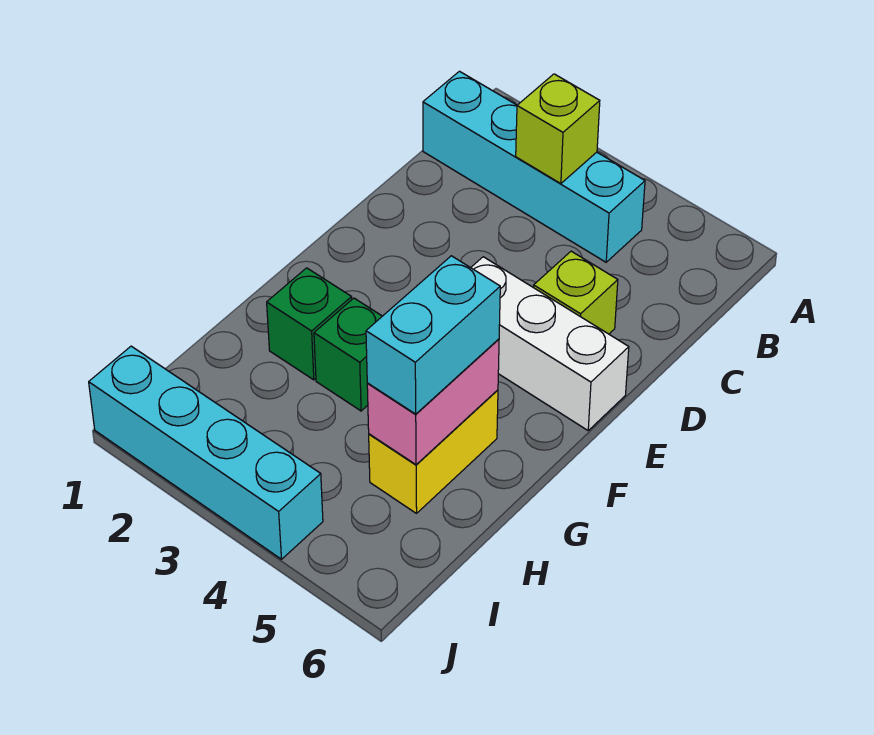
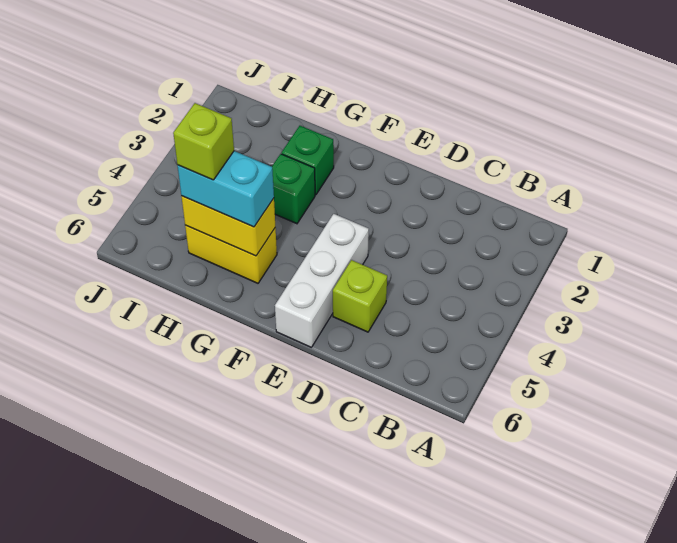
cyan 1x4 brick [423,71,645,262] -> none
lime 1x1 brick [516,74,600,184] -> lime 1x1 brick moved to [173,103,234,180]
pink 1x2 brick [367,339,499,465] -> yellow 1x2 brick [181,196,275,256]
cyan 1x4 brick [89,346,323,559] -> none

